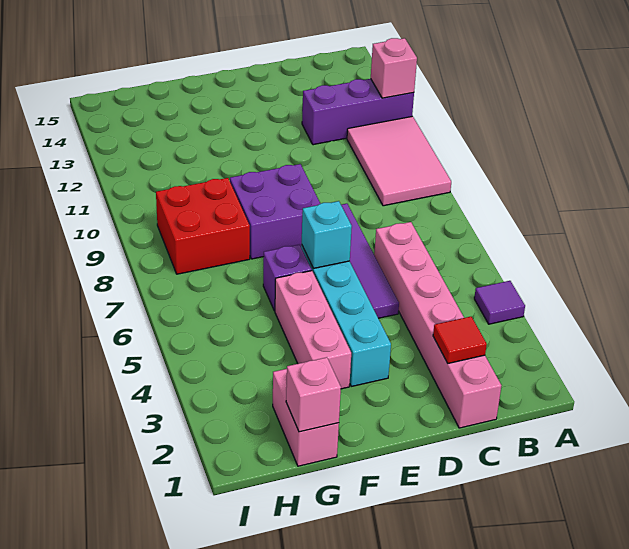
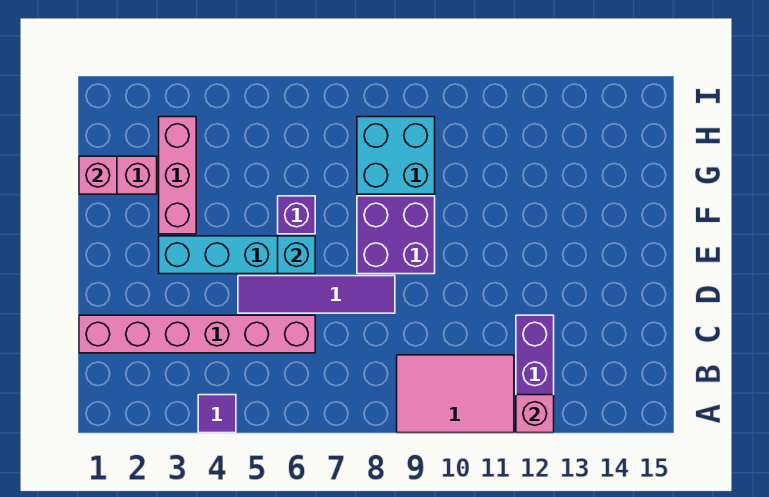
red 1x1 tile [433,316,487,363] -> none
pink 1x3 brick [275,271,351,389] -> pink 1x3 brick turned to [159,117,196,234]
red 2x2 brick [156,178,250,274] -> cyan 2x2 brick [357,117,435,194]

